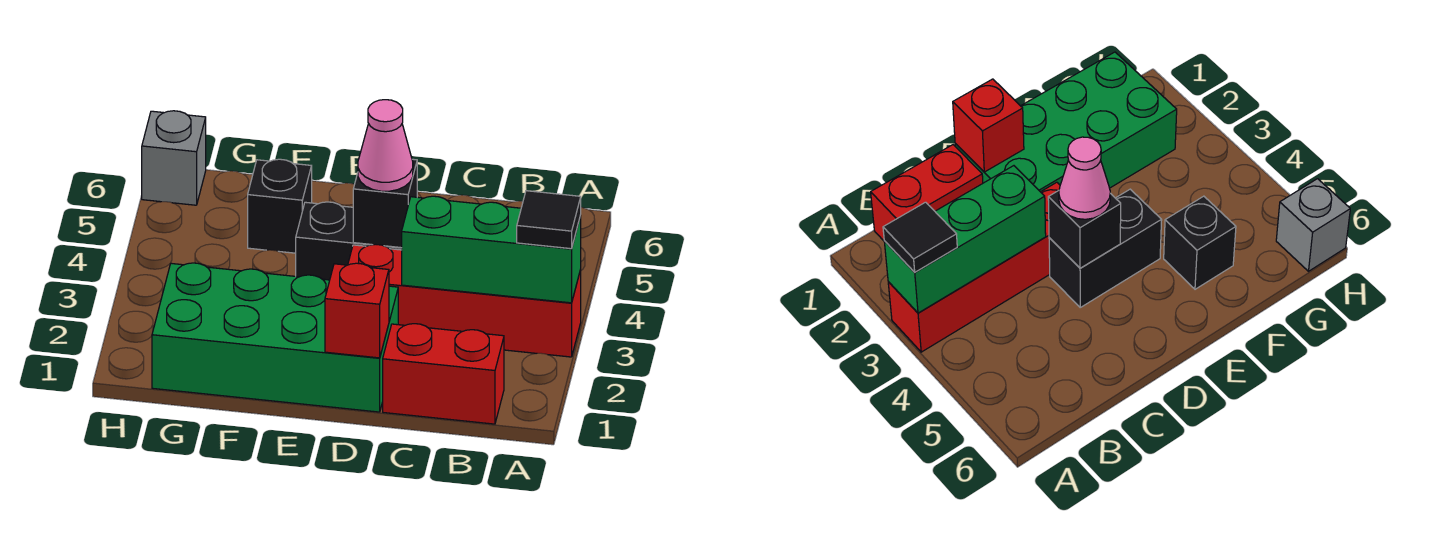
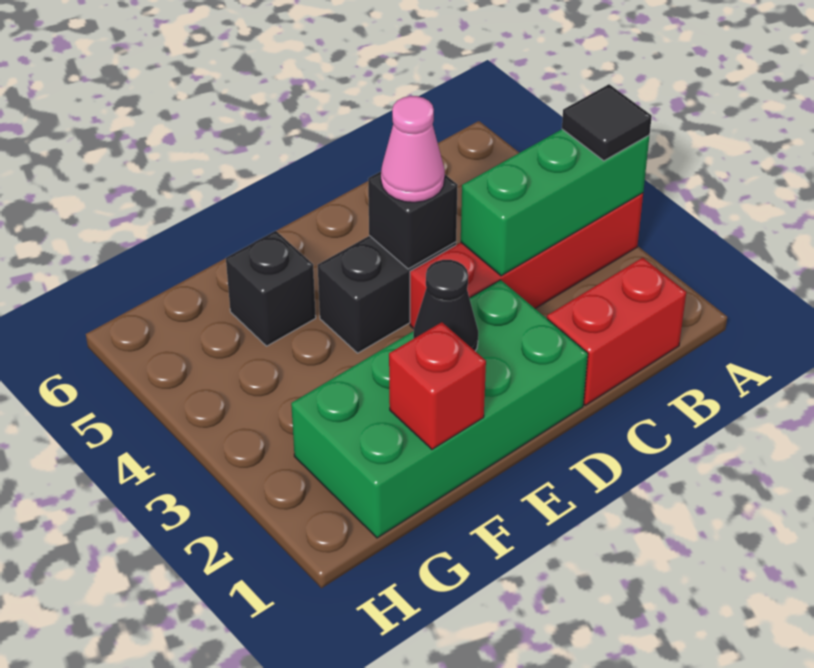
red 1x1 brick [325,263,389,358] -> red 1x1 brick moved to [389,322,486,449]
none -> black 1x1 cone [413,260,478,351]
grey 1x1 brick [142,111,206,205] -> none

